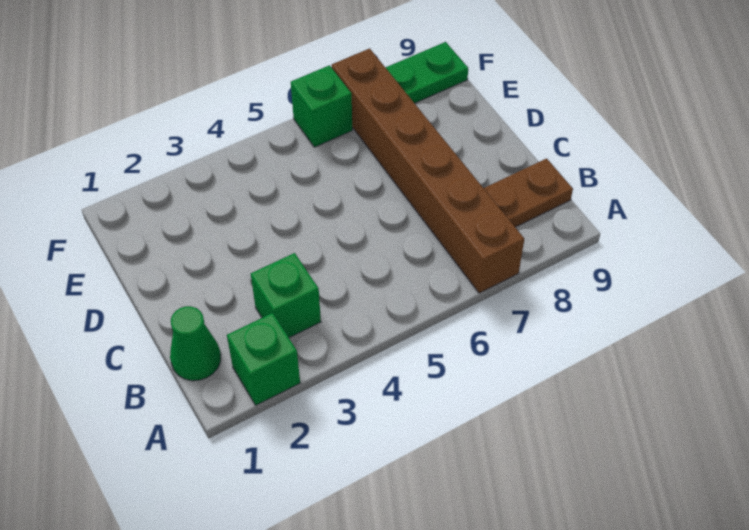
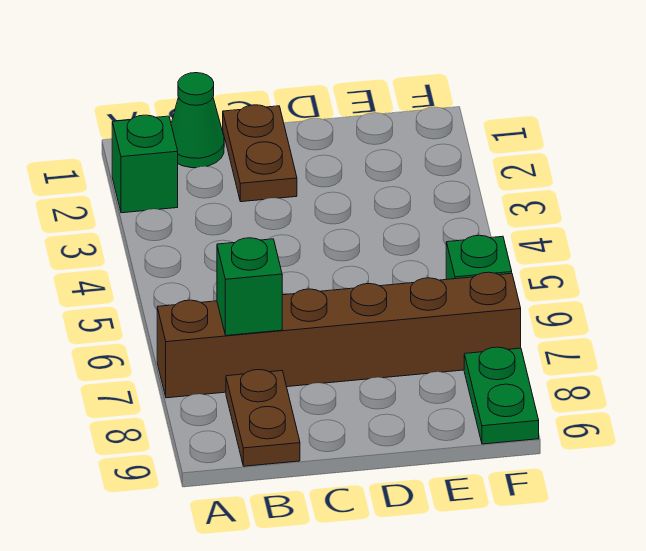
green 1x1 brick [251,253,321,337] -> green 1x1 brick moved to [217,238,282,335]
none -> brown 1x2 plate [223,105,297,202]

